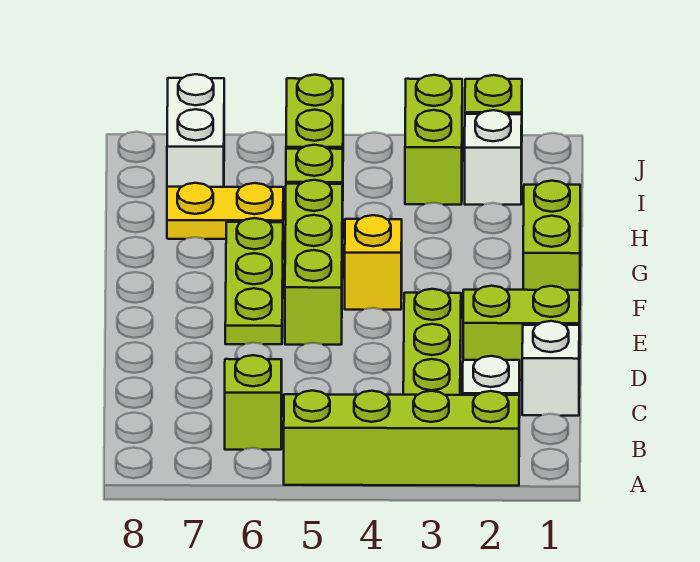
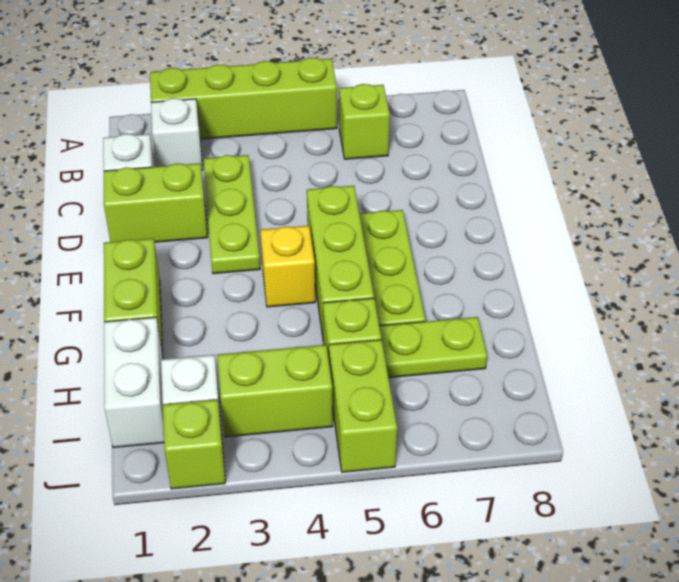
yellow 1x2 plate [167,183,283,239] -> lime 1x2 plate [379,317,487,378]
lime 1x2 brick [405,75,462,205] -> lime 1x2 brick turned to [217,345,333,437]
white 1x2 brick [167,74,224,187] -> white 1x2 brick moved to [104,317,164,448]

